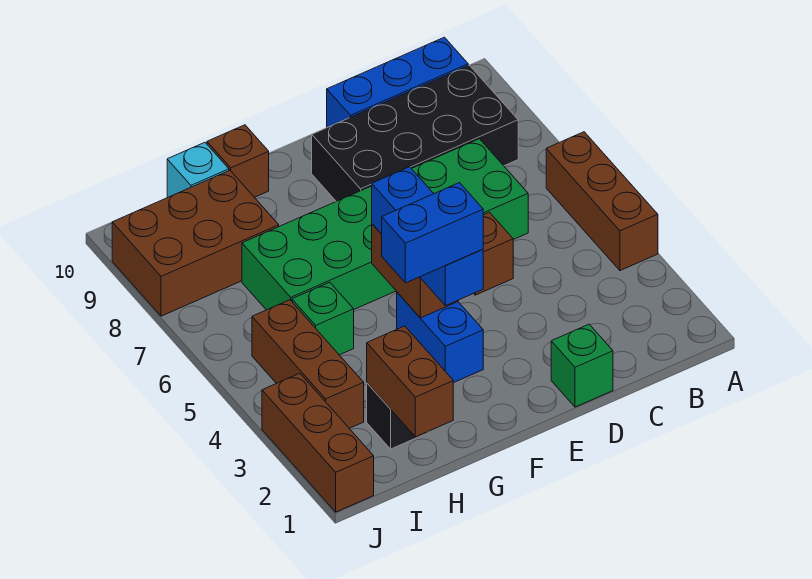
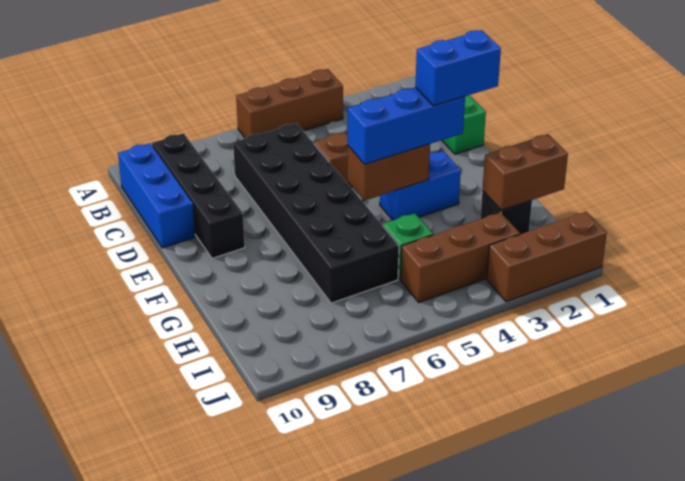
black 2x4 brick [312,65,518,201] -> black 1x4 brick [152,133,245,258]
green 2x6 brick [242,139,528,310] -> black 2x6 brick [233,123,399,303]
blue 1x2 brick [381,183,483,283] -> blue 1x2 brick turned to [415,30,501,106]
brown 1x1 brick [207,125,269,197] -> none
brown 2x3 brick [112,170,279,316] -> none
cyan 1x1 brick [167,143,229,198] -> none

